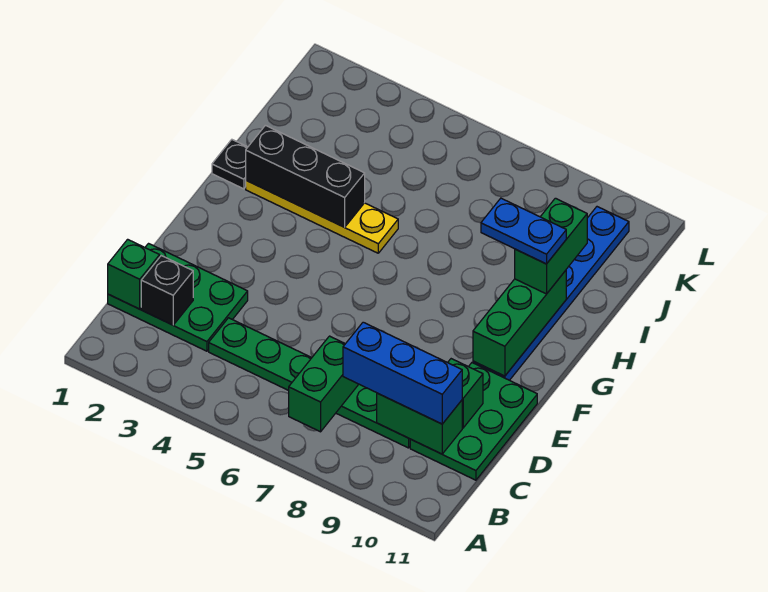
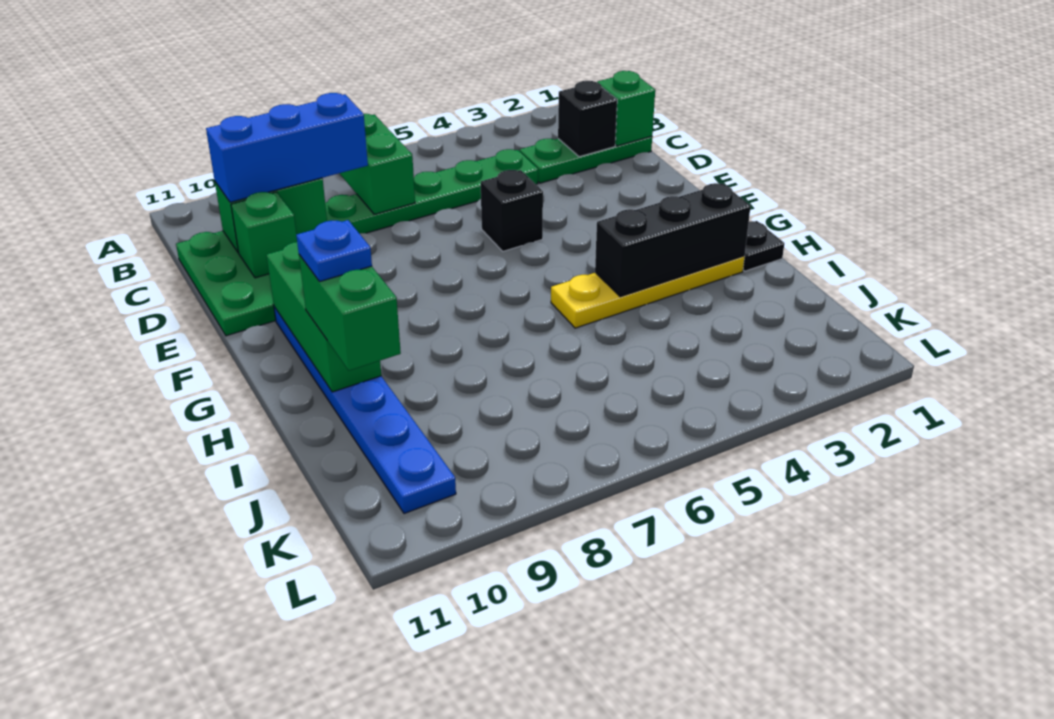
green 2x3 plate [108,244,248,351] -> green 1x3 plate [520,136,652,183]
none -> black 1x1 brick [481,170,543,251]
blue 1x2 plate [481,198,566,264] -> blue 1x1 plate [296,220,372,282]

